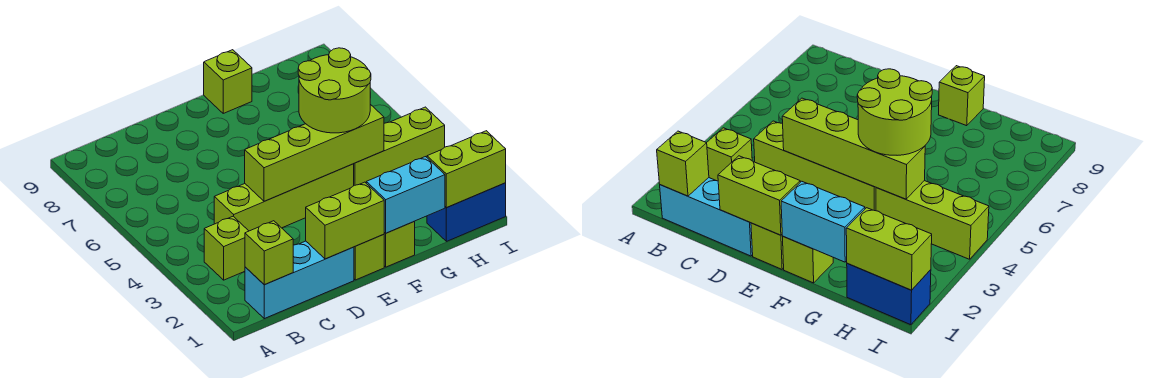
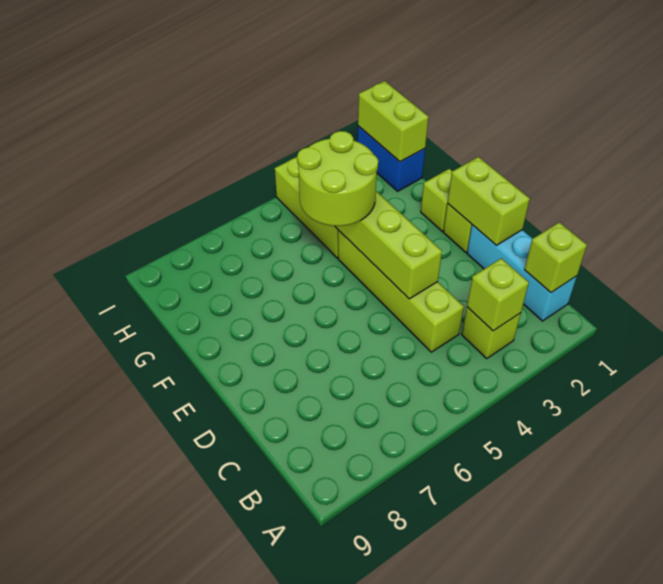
cyan 1x2 brick [366,157,445,233] -> none
lime 1x1 brick [204,50,252,113] -> lime 1x1 brick moved to [467,258,529,331]

